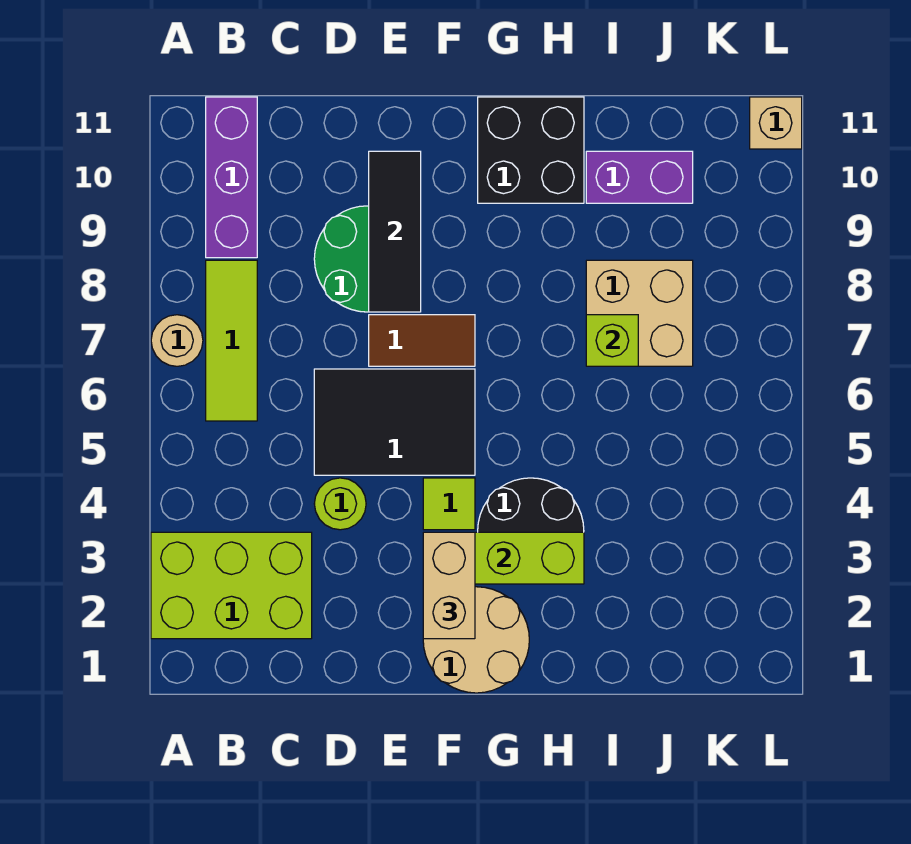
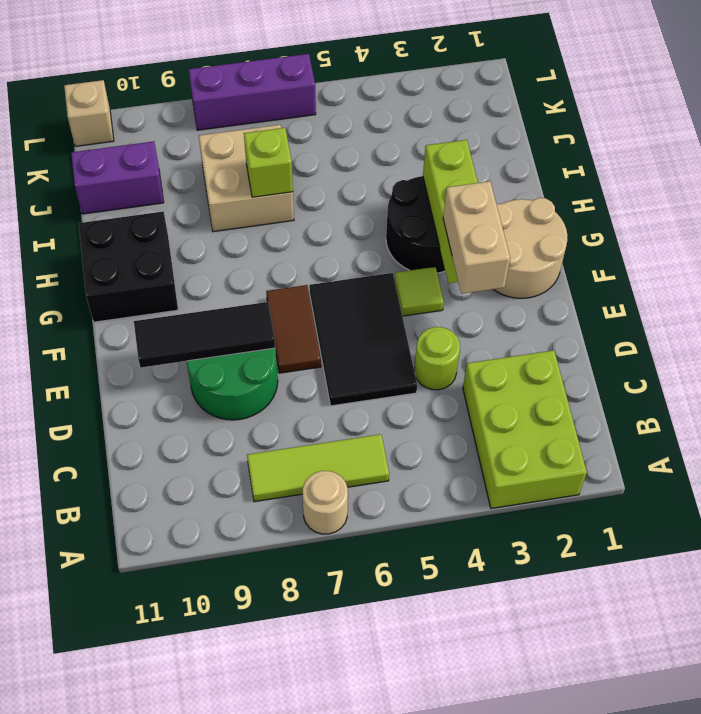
purple 1x3 brick [206,97,257,258] -> purple 1x3 brick moved to [189,54,316,130]
tan 1x2 brick [423,532,475,639] -> tan 1x2 brick turned to [443,181,510,294]
purple 1x2 brick [586,151,693,203] -> purple 1x2 brick turned to [71,141,164,214]

